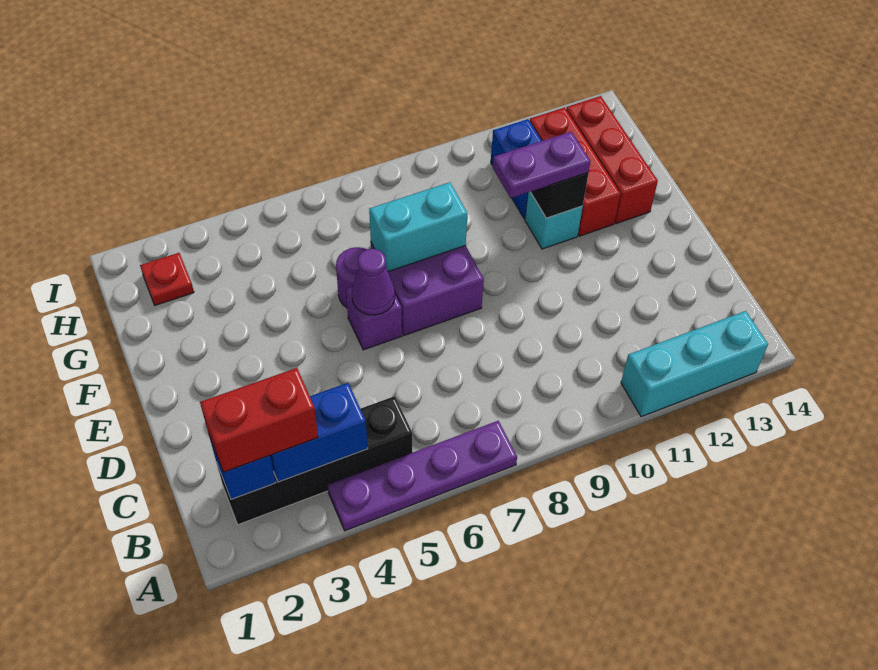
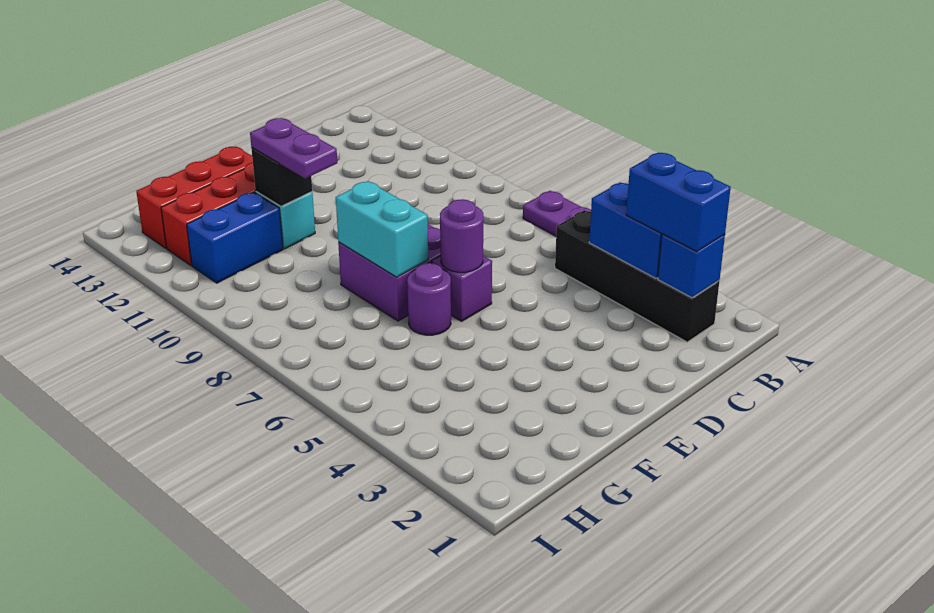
cyan 1x3 brick [621,311,768,417] -> none
red 1x2 brick [200,368,318,472] -> blue 1x2 brick [626,153,731,251]
purple 1x1 cone [352,249,395,315] -> purple 1x1 round brick [440,199,483,272]
red 1x1 plate [140,253,194,305] -> none

